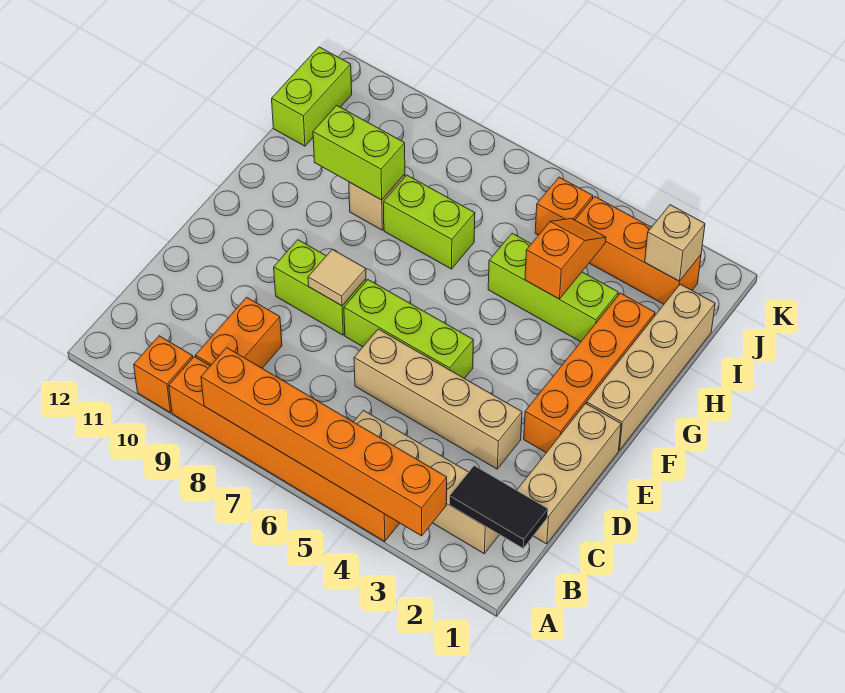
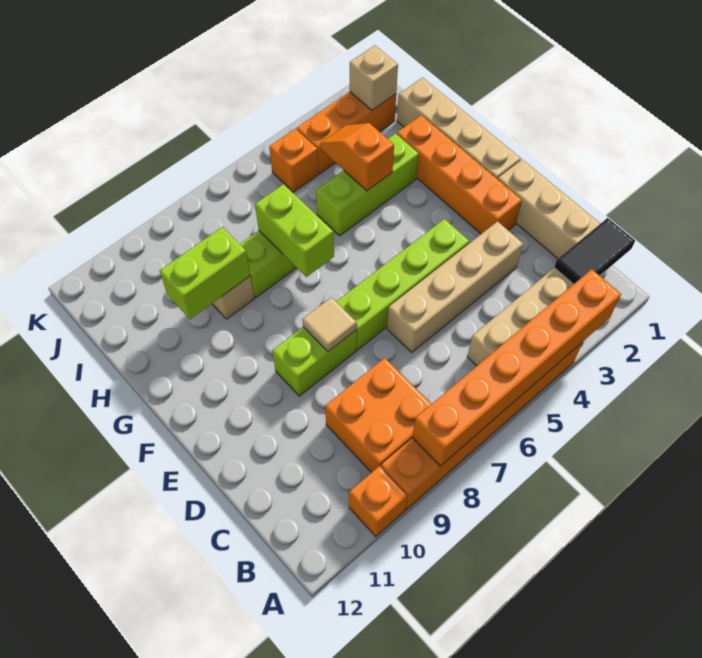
orange 1x2 brick [196,297,282,368] -> orange 2x2 brick [325,358,431,473]
lime 1x3 brick [344,280,473,379] -> lime 1x4 brick [336,219,470,350]
lime 1x2 brick [272,47,352,146] -> lime 1x2 brick moved to [255,184,334,277]

